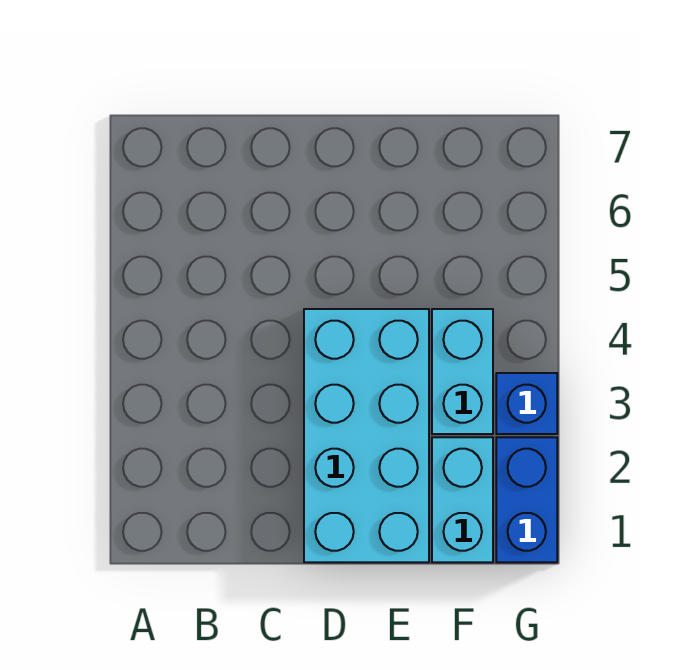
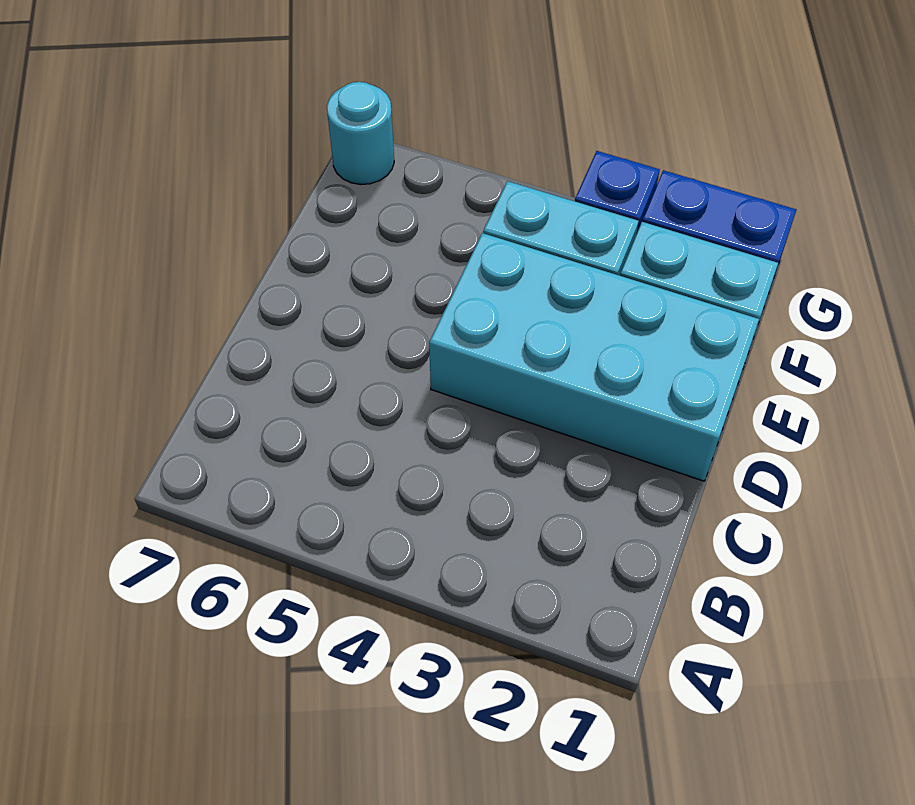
none -> cyan 1x1 round brick [327,82,394,185]

